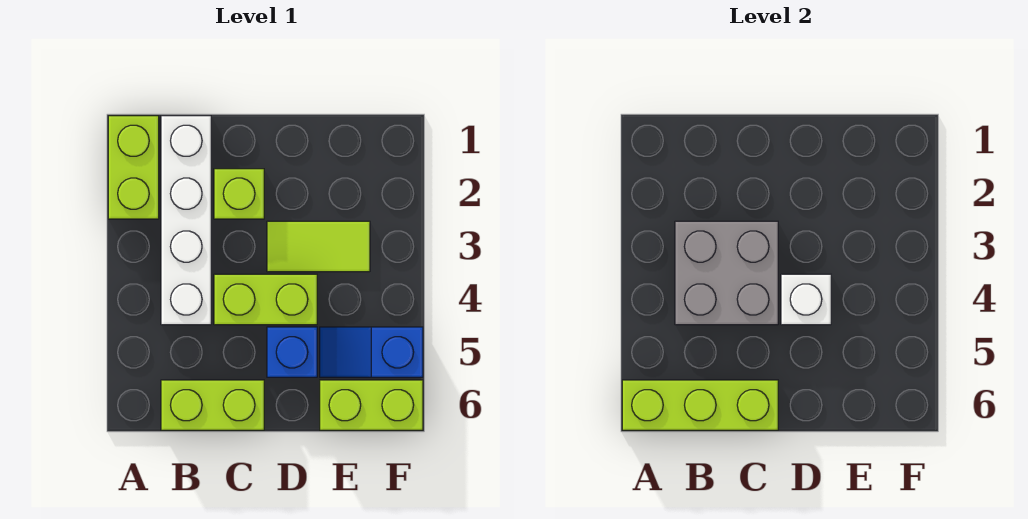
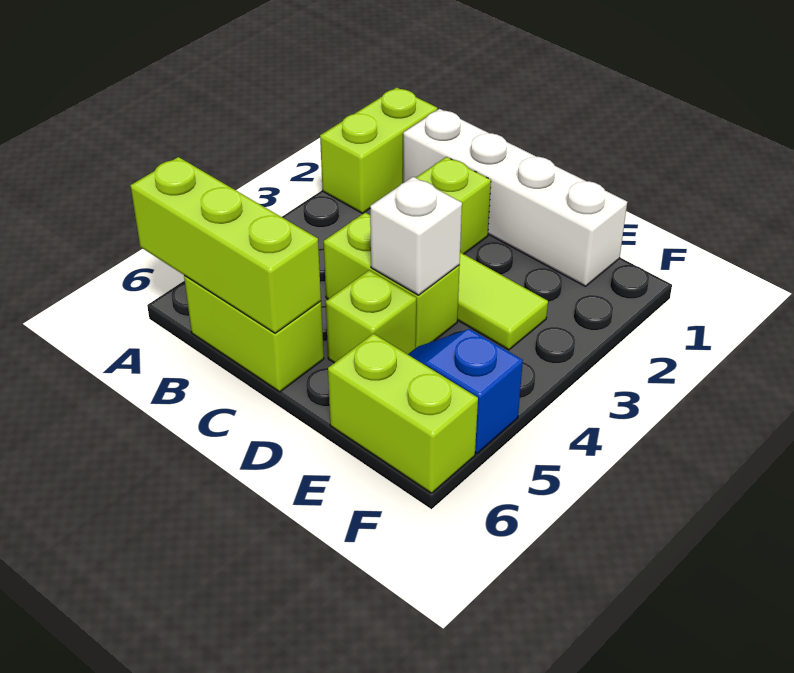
white 1x4 brick [161,116,211,325] -> white 1x4 brick turned to [403,109,627,286]
grey 2x2 brick [675,221,778,325] -> none
blue 1x1 brick [267,327,317,377] -> lime 1x1 brick [326,270,416,363]

